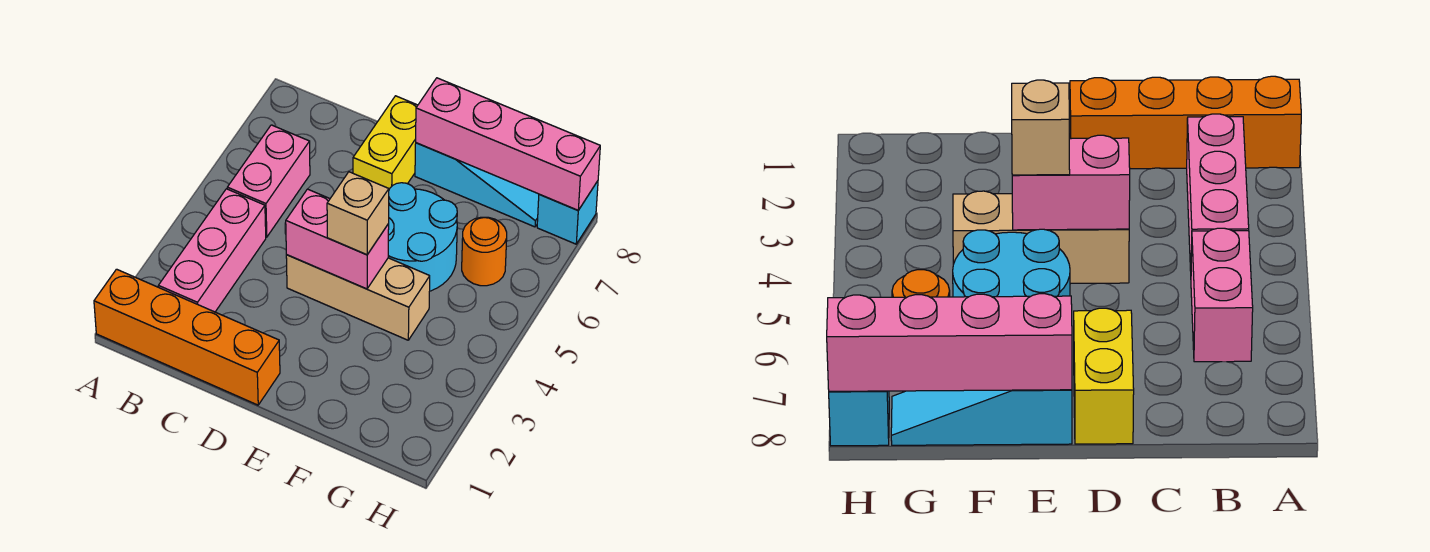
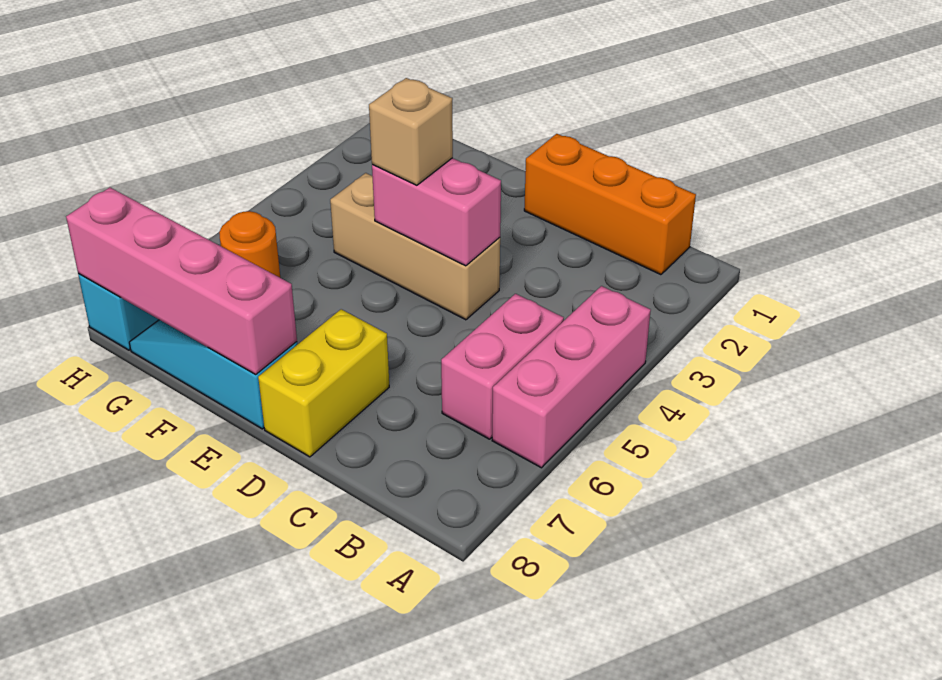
orange 1x4 brick [94,269,280,405] -> orange 1x3 brick [524,134,696,275]
pink 1x3 brick [158,189,266,312] -> pink 1x3 brick moved to [492,286,651,468]
cyan 2x2 round brick [388,183,457,291] -> none

